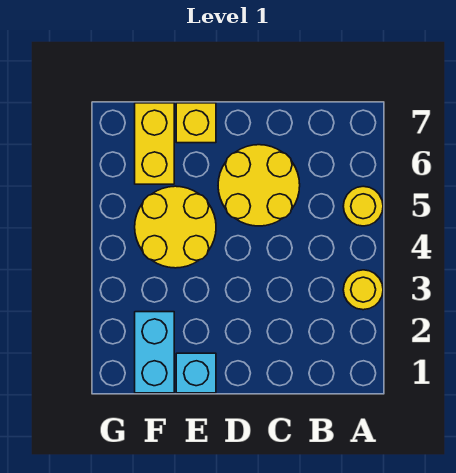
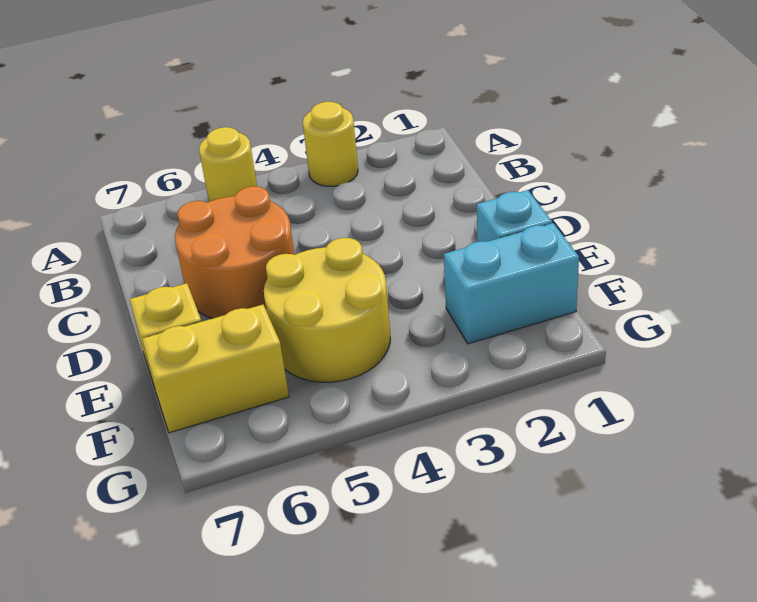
yellow 2x2 round brick [218,145,300,226] -> orange 2x2 round brick [175,186,294,319]

